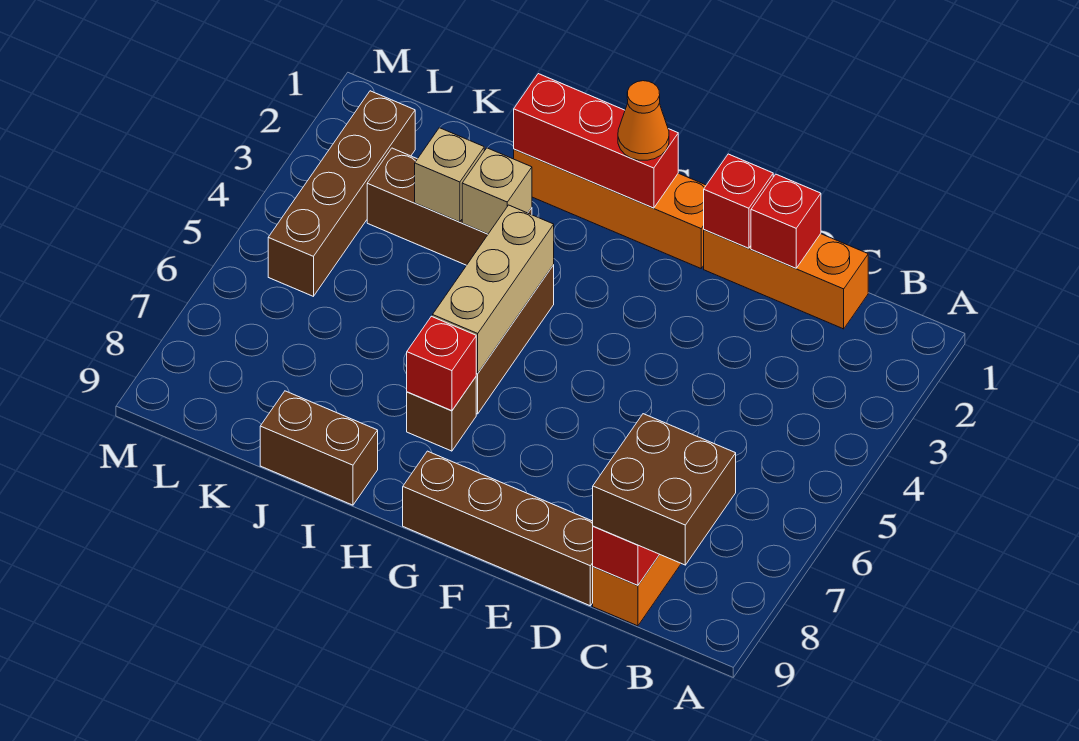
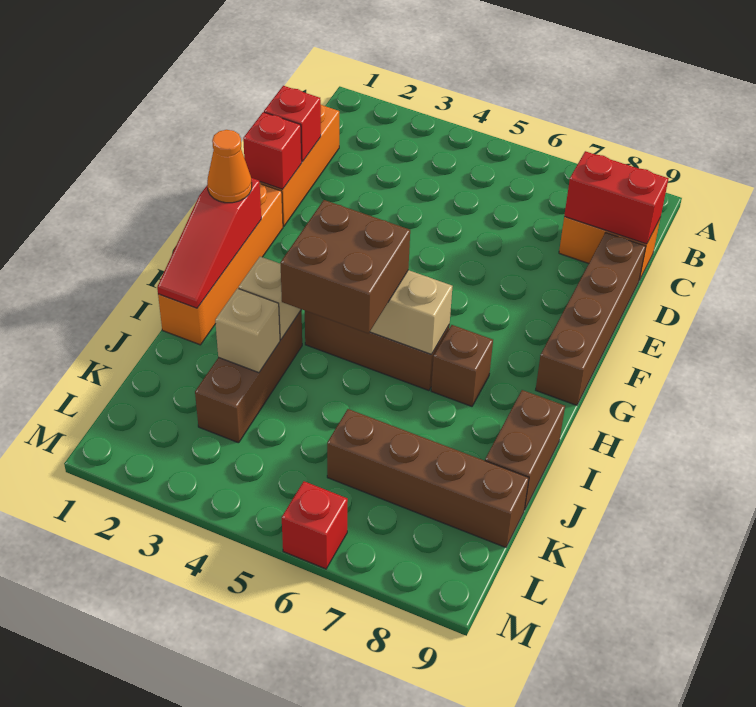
brown 2x2 brick [593,414,736,565] -> brown 2x2 brick moved to [280,200,410,334]
red 1x3 brick [514,74,678,208] -> red 1x3 slope [157,178,261,308]
red 1x1 brick [407,316,477,411] -> red 1x1 brick moved to [282,481,348,569]
brown 1x4 brick [268,91,415,296] -> brown 1x4 brick moved to [327,409,529,547]

